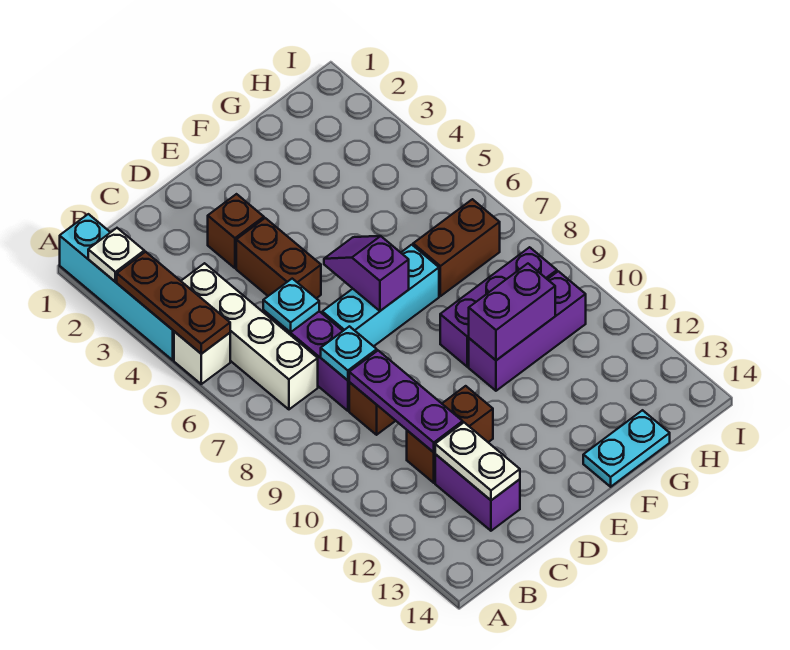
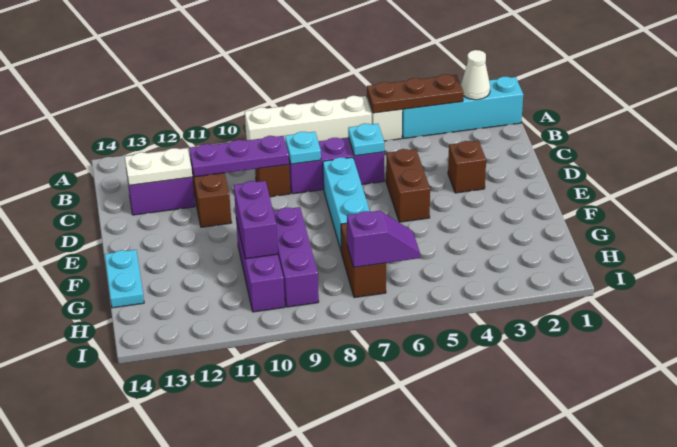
white 1x1 plate [88,228,144,282] -> white 1x1 cone [461,50,490,100]
white 1x4 brick [181,263,318,409] -> white 1x4 brick moved to [245,96,372,141]
brown 1x2 brick [236,218,321,298] -> brown 1x2 brick turned to [386,149,430,222]
purple 1x2 slope [324,236,409,311] -> purple 1x2 slope moved to [347,211,420,267]

